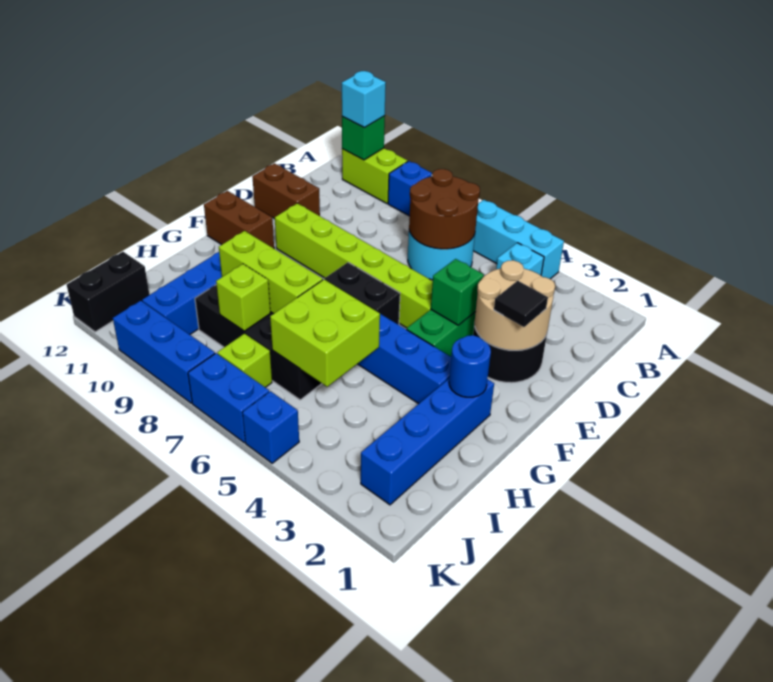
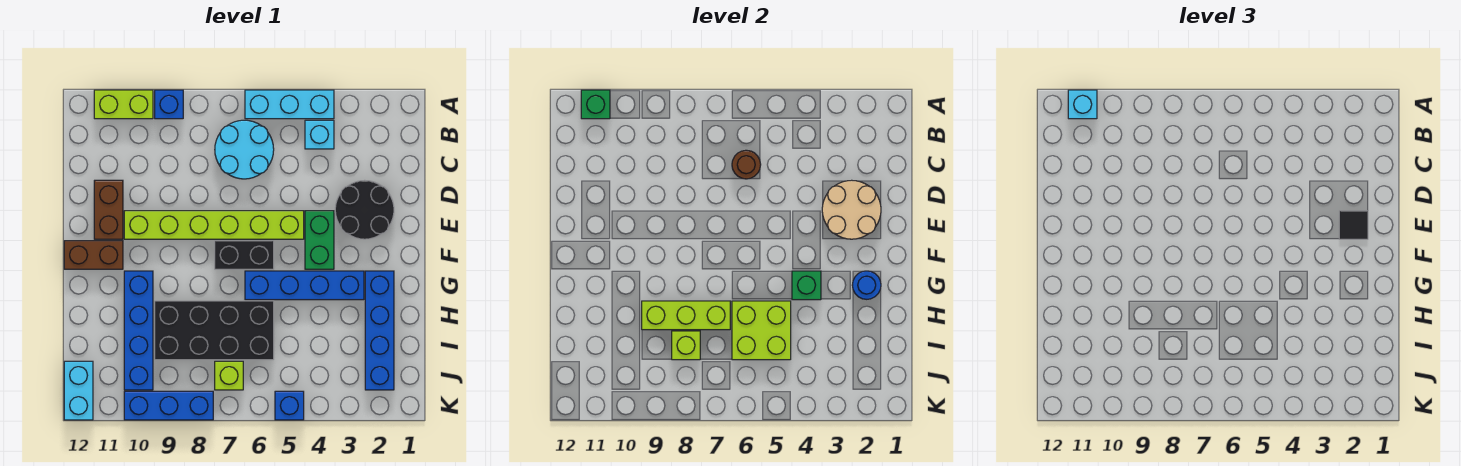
brown 2x2 round brick [409,169,480,249] -> brown 1x1 round brick [732,150,761,179]
brown 1x2 brick [252,163,320,219] -> brown 1x2 brick turned to [94,180,123,239]
green 1x1 brick [431,259,484,325] -> green 1x1 brick moved to [792,271,821,300]
black 1x2 brick [67,252,149,332] -> cyan 1x2 brick [64,361,93,420]
blue 1x2 brick [188,353,269,443] -> none

